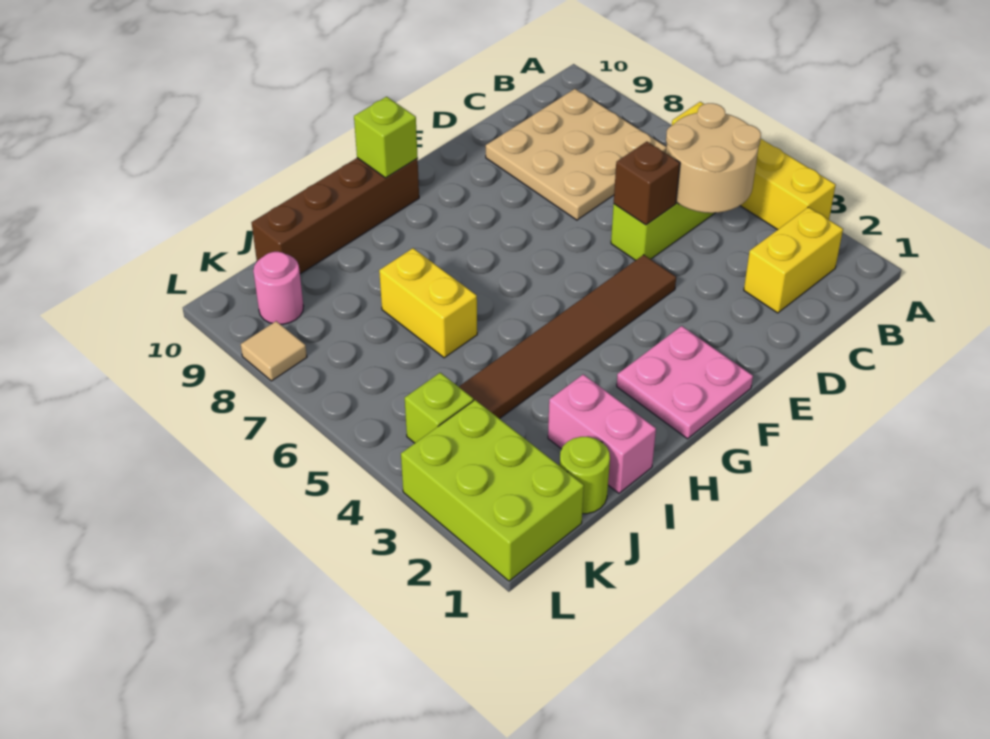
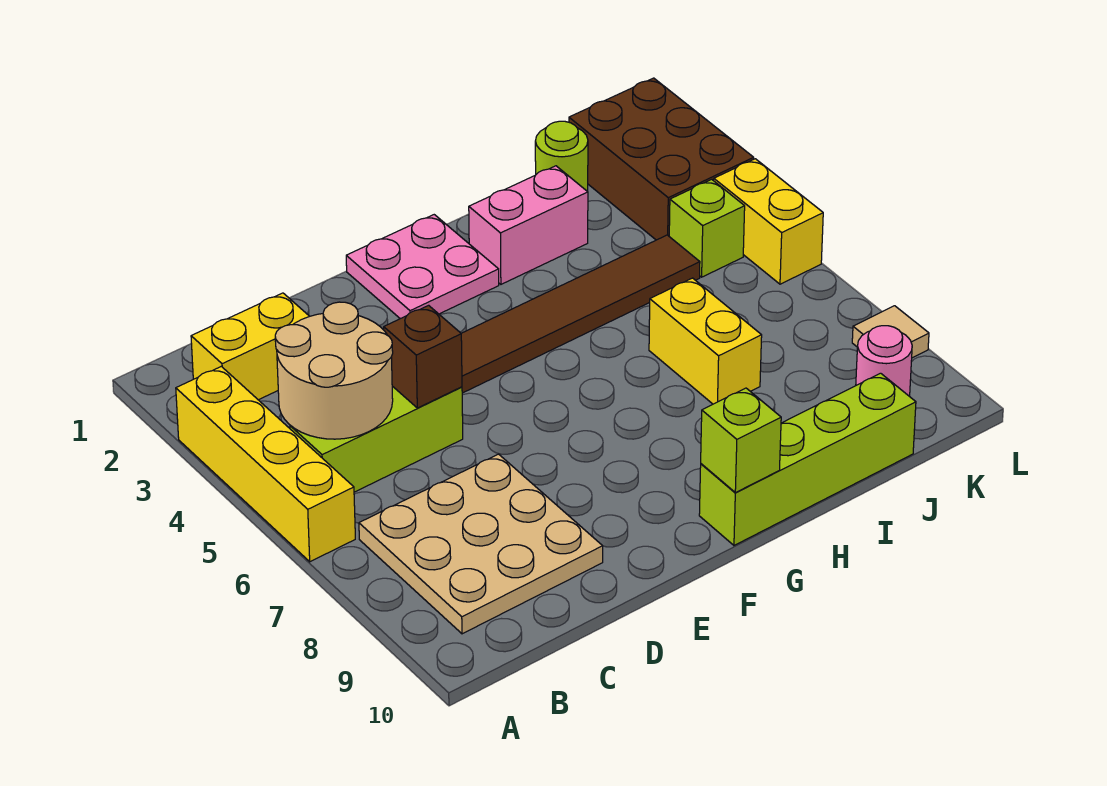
brown 1x4 brick [251,158,419,274] -> lime 1x4 brick [699,373,916,545]
pink 1x2 brick [548,374,656,493] -> pink 1x2 brick turned to [469,166,588,284]
lime 2x3 brick [401,400,584,581] -> brown 2x3 brick [569,78,754,240]
none -> yellow 1x2 brick [714,159,823,284]

